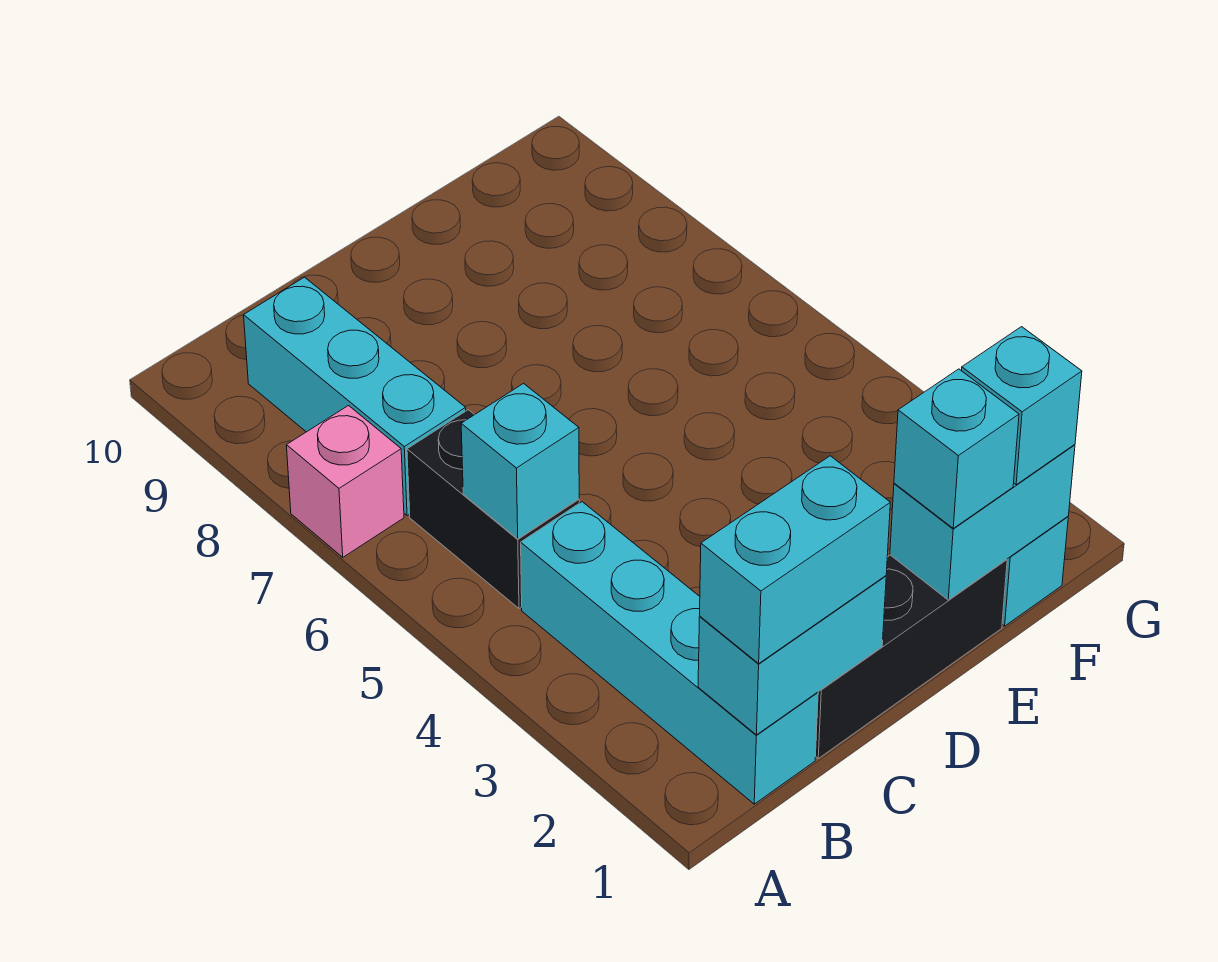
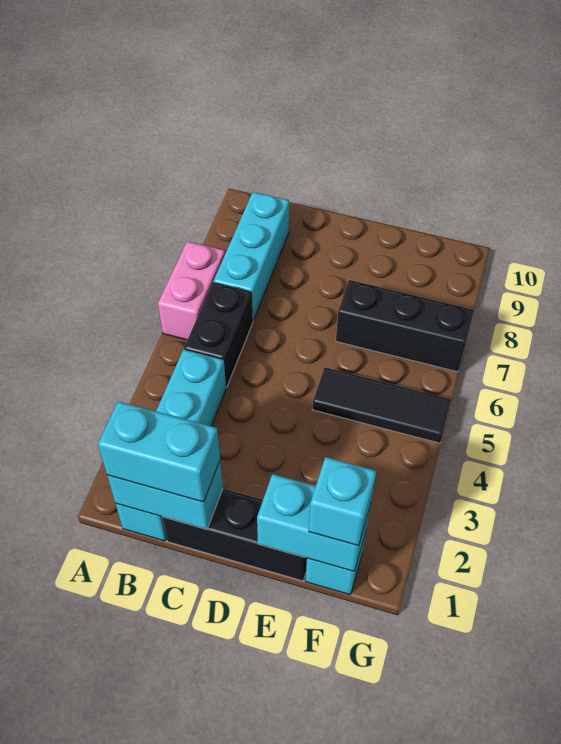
pink 1x1 brick [287,406,404,557] -> pink 1x2 brick [158,241,225,340]
cyan 1x1 brick [461,384,579,539] -> none
cyan 1x1 brick [894,369,1019,528] -> none
none -> black 1x3 tile [312,367,451,443]
none -> black 1x3 brick [336,280,474,372]

